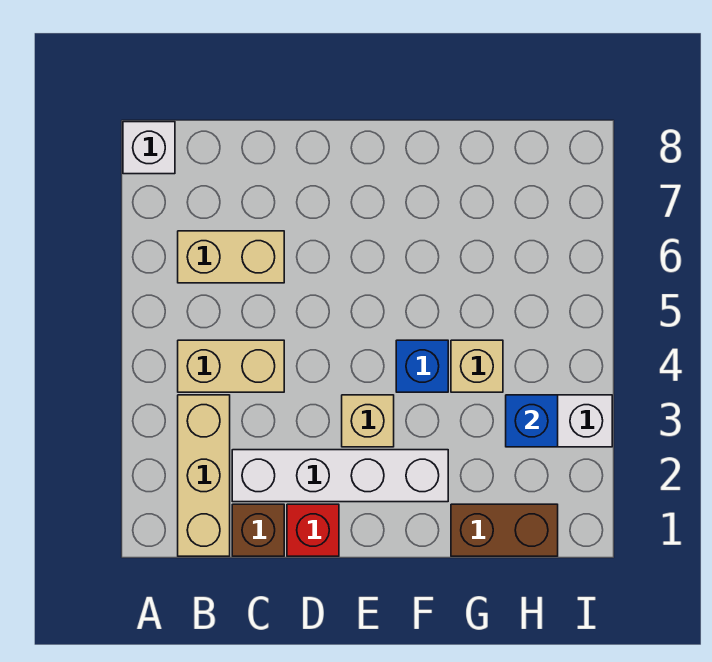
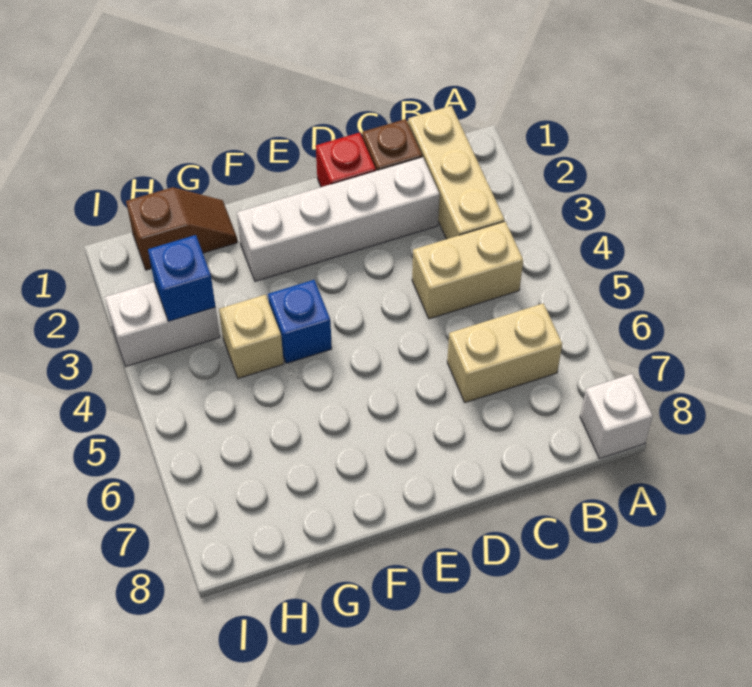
tan 1x1 brick [342,395,394,447] -> none
brown 1x2 brick [451,504,558,556] -> brown 1x2 slope [126,187,237,270]

